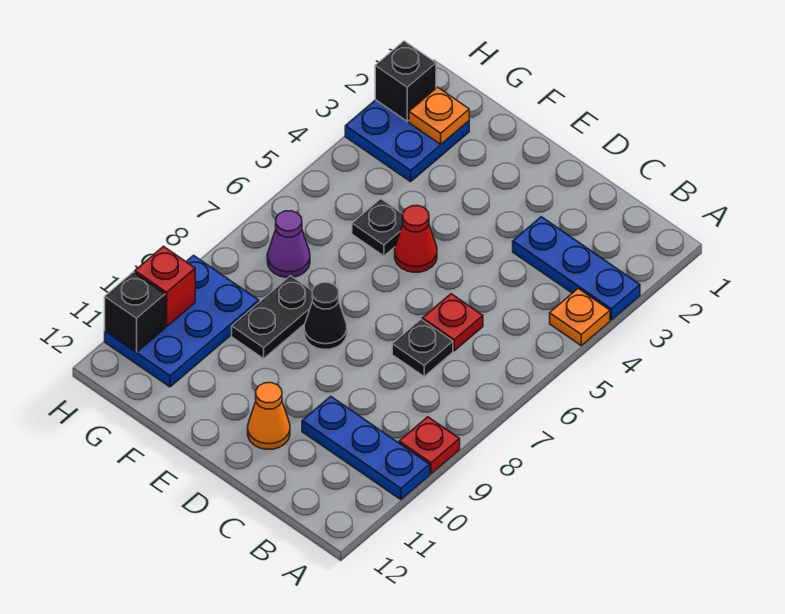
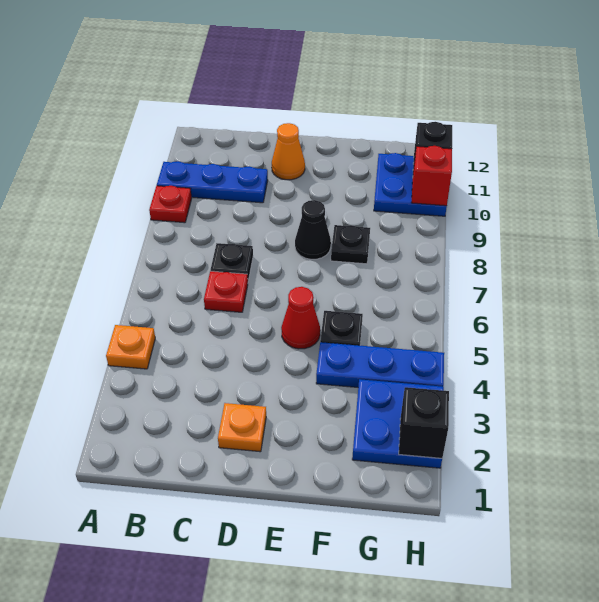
blue 1x3 plate [513,217,640,320] -> blue 1x3 plate moved to [316,342,444,387]
black 1x2 plate [232,276,313,359] -> black 1x1 plate [331,225,370,264]
orange 1x1 plate [409,87,469,144] -> orange 1x1 plate moved to [218,403,266,452]
purple 1x1 cone [267,211,310,278] -> none
blue 2x3 plate [105,255,259,387] -> blue 2x2 plate [374,153,447,216]

